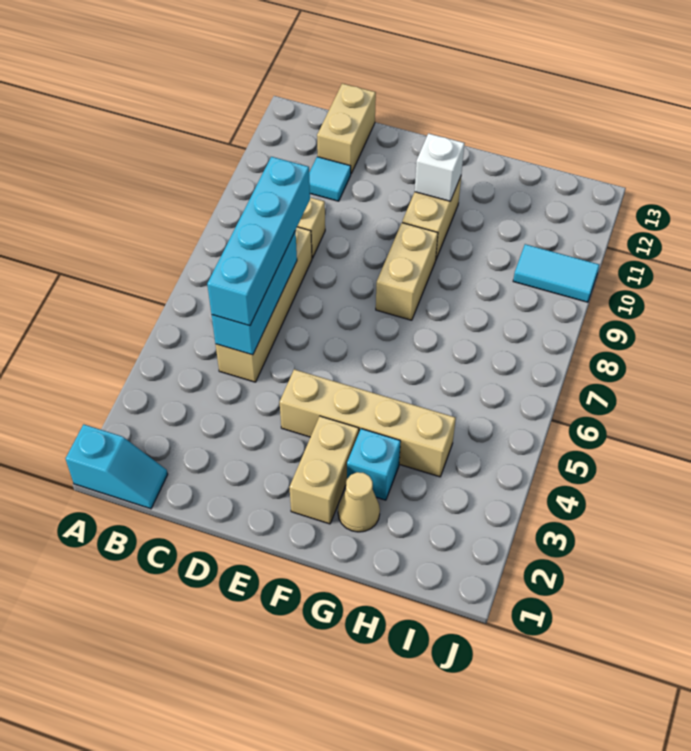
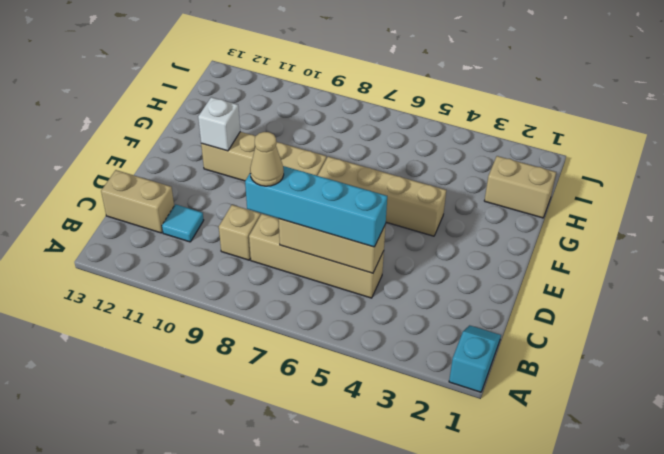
cyan 1x3 brick [212,231,297,355] -> tan 1x3 brick [279,219,386,273]
tan 1x4 brick [280,369,456,477] -> tan 1x4 brick turned to [318,157,446,236]
tan 1x2 brick [289,416,359,524] -> tan 1x2 brick moved to [484,156,556,218]
tan 1x1 cone [338,472,380,532] -> tan 1x1 cone moved to [250,132,284,186]
cyan 1x1 brick [347,429,401,500] -> none
cyan 1x2 tile [513,244,599,302] -> none

